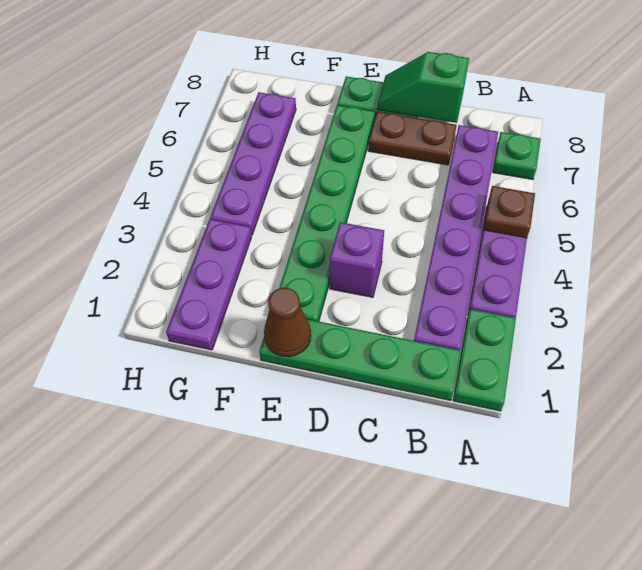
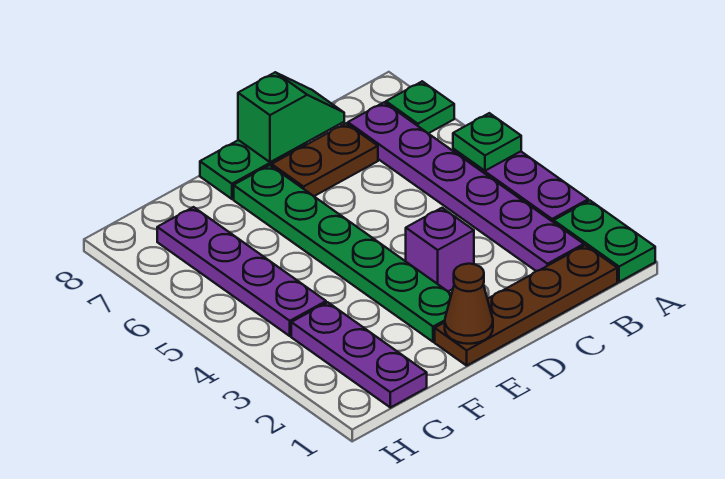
brown 1x1 plate [484,186,535,238] -> green 1x1 plate [453,113,521,171]
green 1x4 plate [259,319,460,400] -> brown 1x4 plate [435,245,617,366]
green 1x2 slope [377,52,469,123] -> green 1x2 slope turned to [238,72,344,162]

